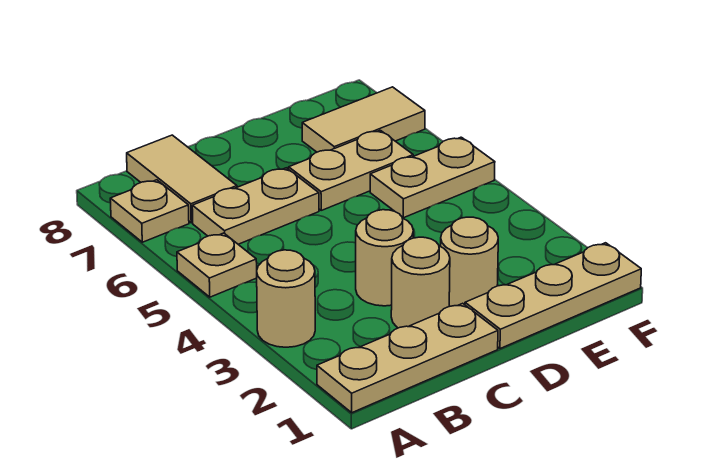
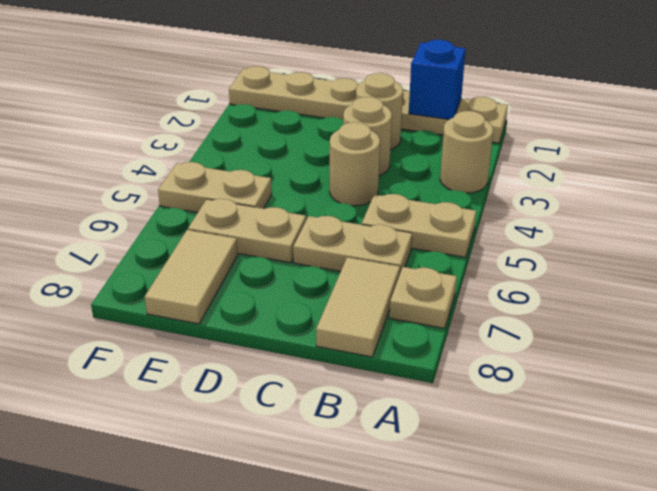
tan 1x1 plate [177,233,257,297] -> tan 1x2 plate [362,194,476,257]
none -> blue 1x1 brick [409,40,466,120]
tan 1x1 round brick [441,217,498,306] -> tan 1x1 round brick moved to [330,122,380,206]
tan 1x2 tile [302,87,425,152] -> tan 1x2 tile turned to [145,230,238,324]

